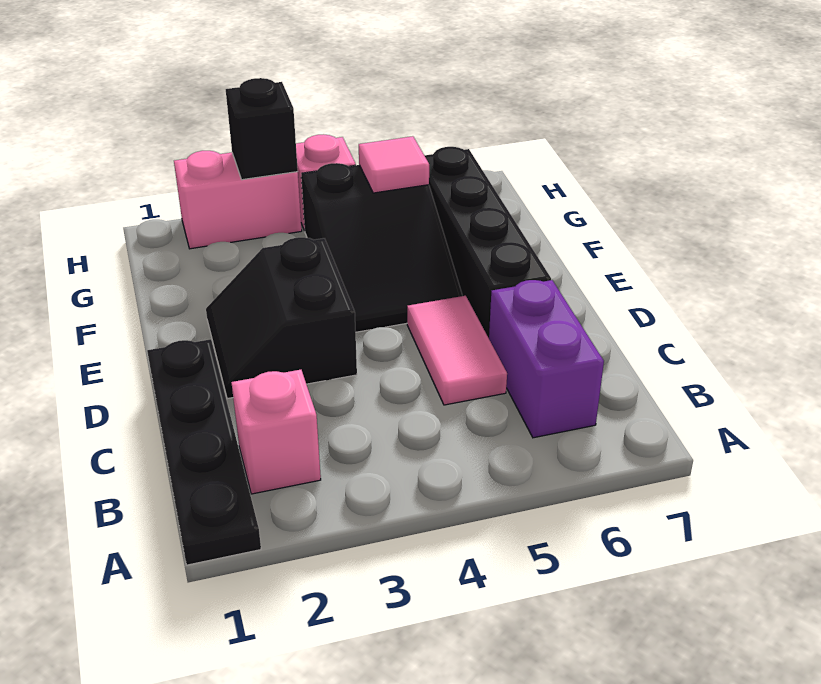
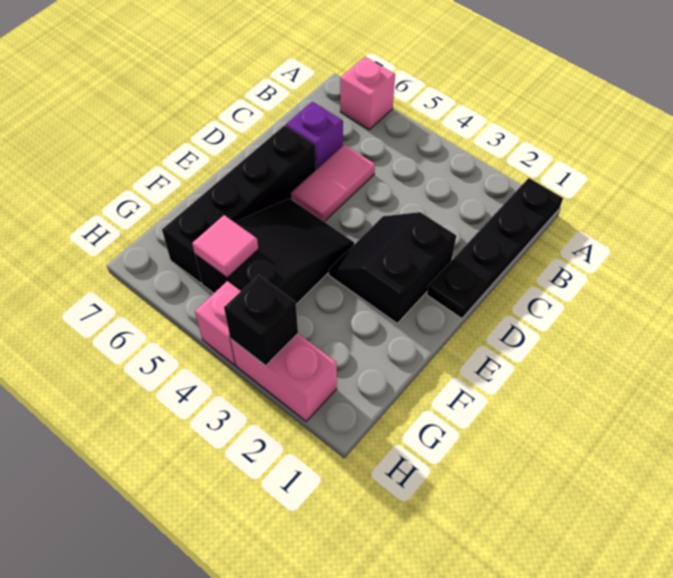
pink 1x1 brick [231,370,321,494] -> pink 1x1 brick moved to [340,57,395,130]
purple 1x2 brick [489,280,604,438] -> purple 1x1 brick [286,102,343,170]
black 2x2 slope [206,237,357,399] -> black 2x2 slope turned to [329,212,456,323]

